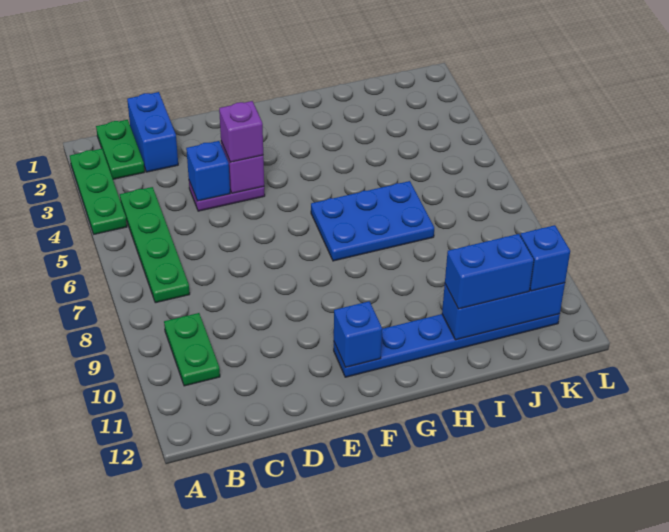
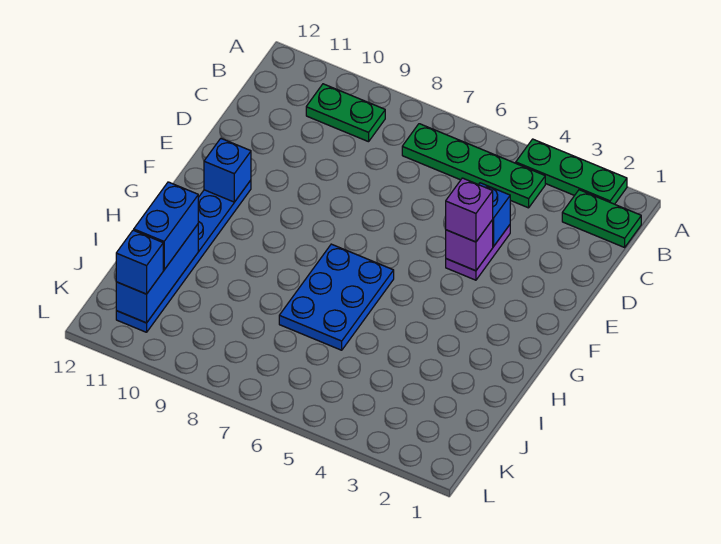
blue 1x2 brick [127,92,178,172] -> none

